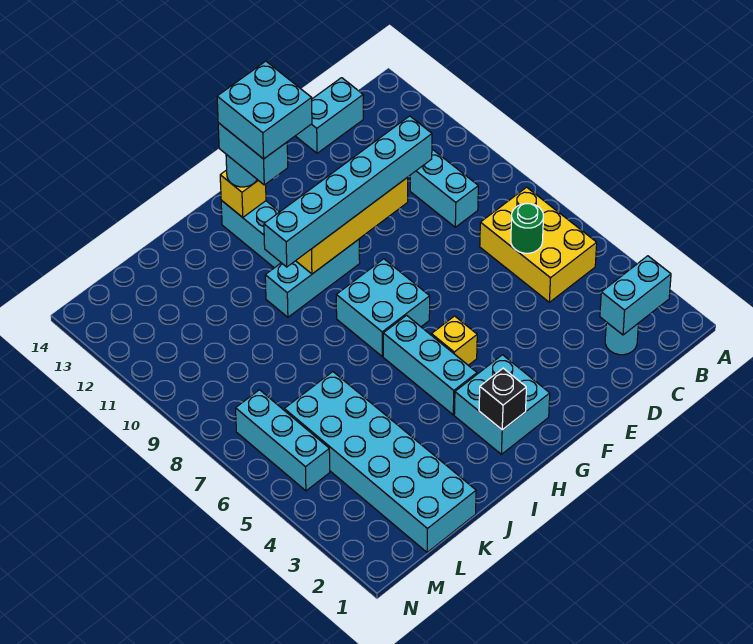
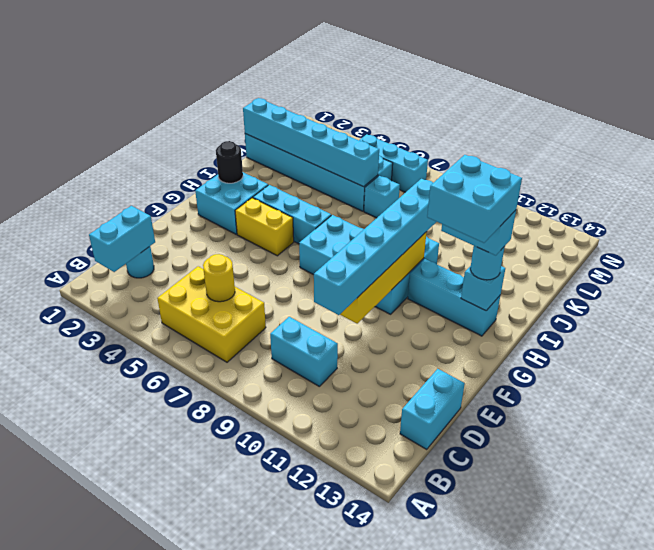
green 1x1 round brick [511,203,543,253] -> yellow 1x1 round brick [203,254,235,302]
yellow 1x1 brick [431,316,477,365] -> yellow 1x2 brick [235,198,294,256]
black 1x1 brick [479,368,526,430] -> black 1x1 round brick [216,141,243,183]
yellow 1x1 brick [220,170,266,217] -> cyan 1x1 brick [461,266,505,311]
none -> cyan 1x6 brick [243,98,379,187]
none -> cyan 1x1 brick [364,176,400,218]

